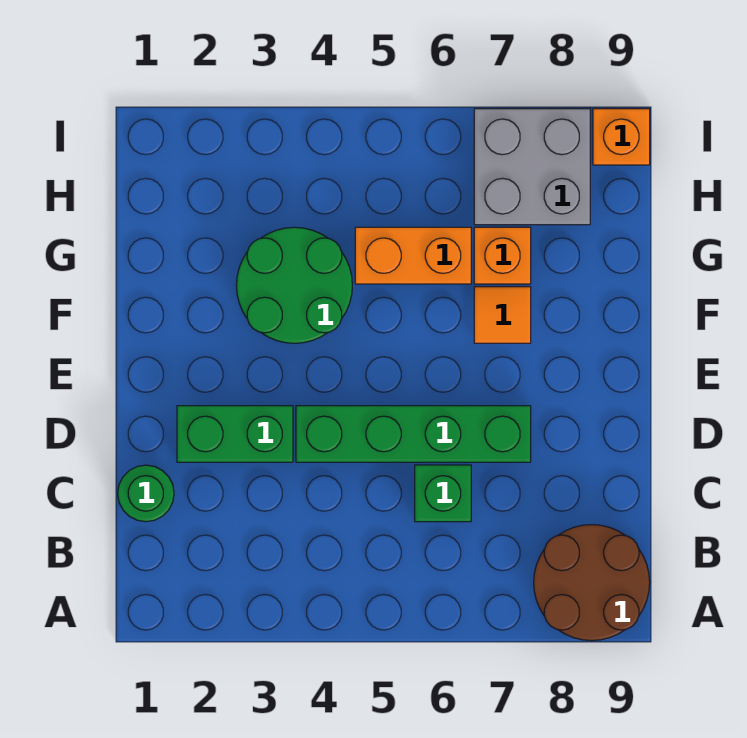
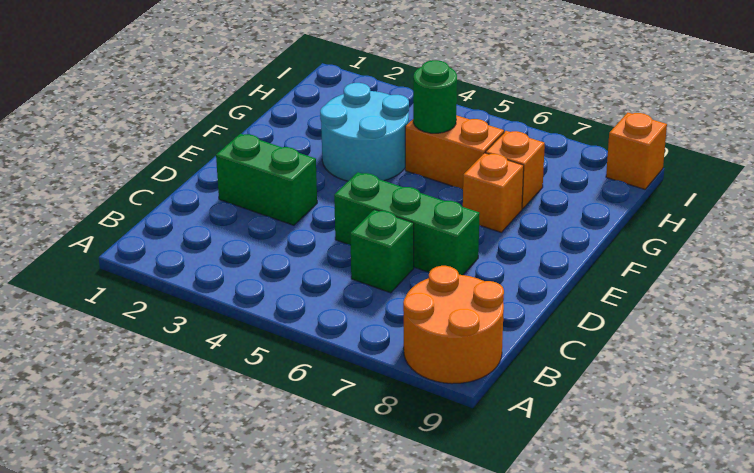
brown 2x2 round brick [534,525,650,641] -> orange 2x2 round brick [403,266,504,384]
green 1x1 round brick [118,465,174,522] -> green 1x1 round brick moved to [413,60,457,133]
green 1x4 brick [296,406,531,462] -> green 1x3 brick [334,172,480,275]
green 2x2 round brick [236,227,352,343] -> cyan 2x2 round brick [320,83,409,181]
orange 1x1 tile [474,287,531,343] -> orange 1x1 brick [463,153,524,232]
grey 2x2 brick [474,109,590,225] -> none

